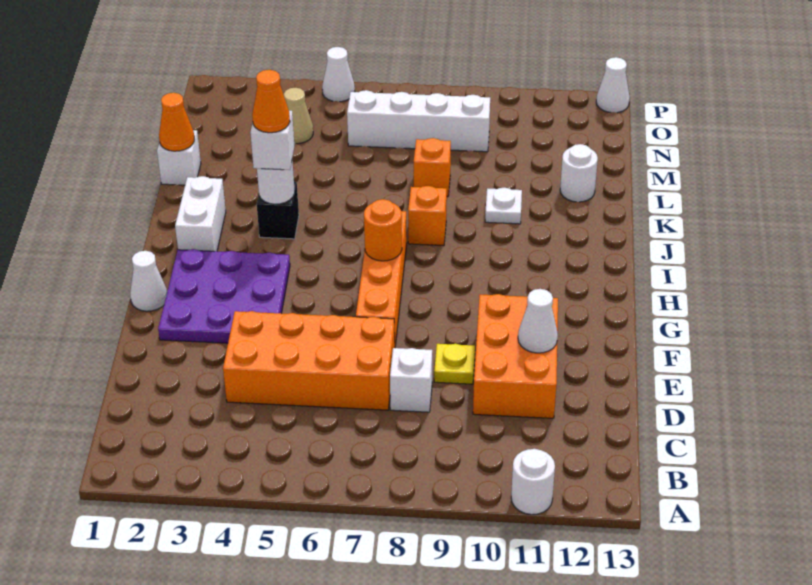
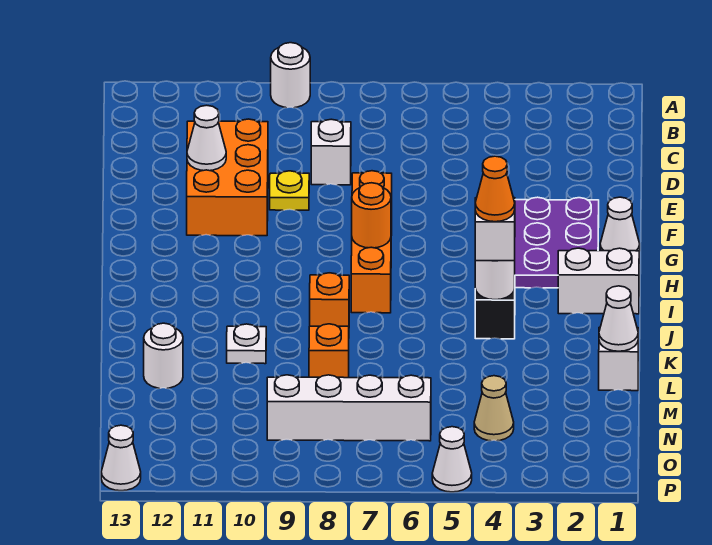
white 1x1 round brick [511,449,555,515] -> white 1x1 round brick moved to [271,43,310,108]
orange 2x4 brick [223,311,395,410] -> none
white 1x2 brick [175,176,226,251] -> white 1x2 brick turned to [558,248,639,314]
orange 1x1 cone [159,93,194,151] -> white 1x1 cone [599,286,638,351]

